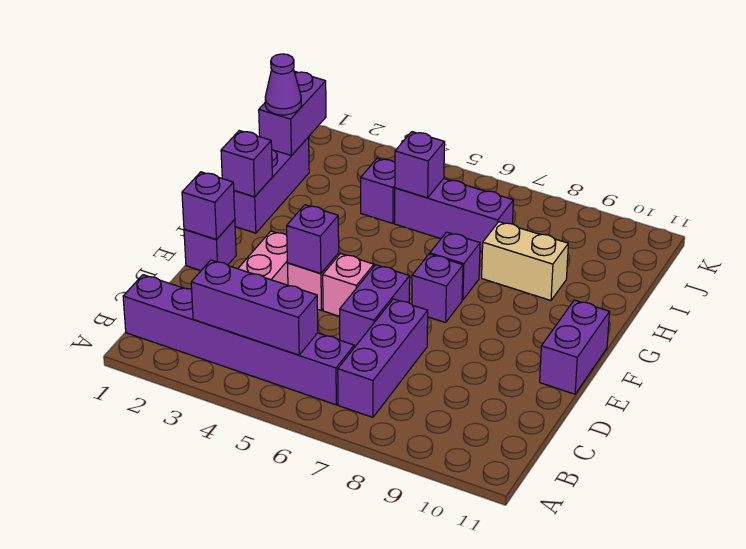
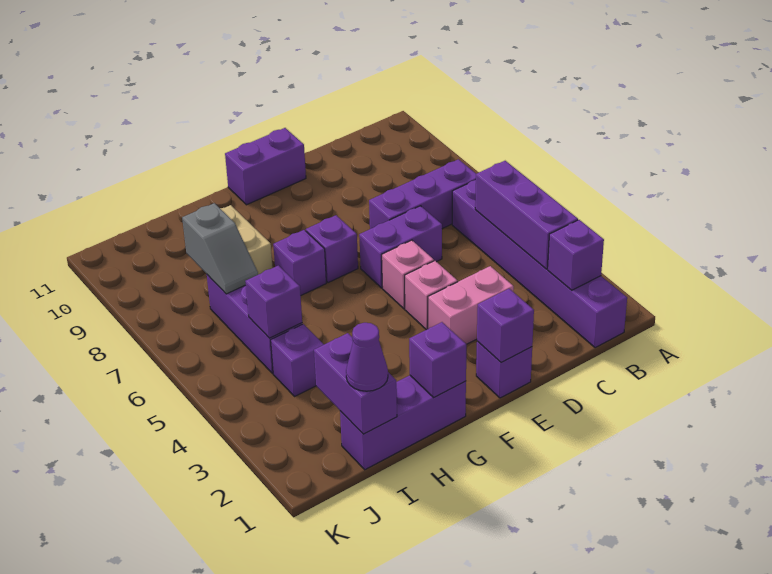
purple 1x1 brick [287,205,339,273] -> purple 1x1 brick moved to [548,220,604,290]
purple 1x2 brick [259,71,326,156] -> purple 1x2 brick turned to [314,333,397,434]
none -> grey 1x2 slope [182,203,258,294]

